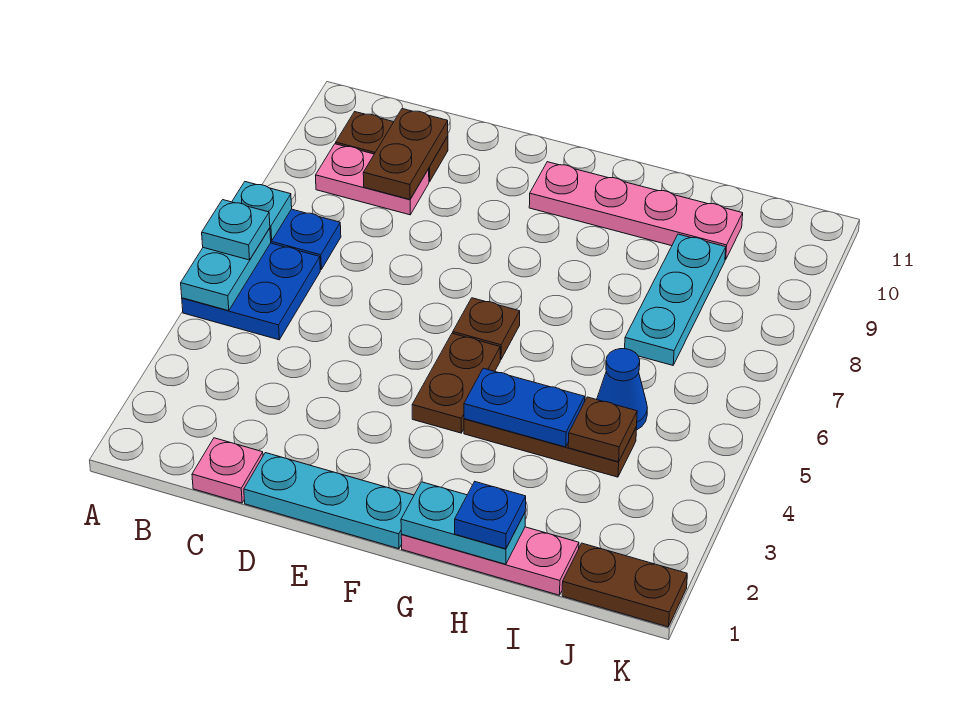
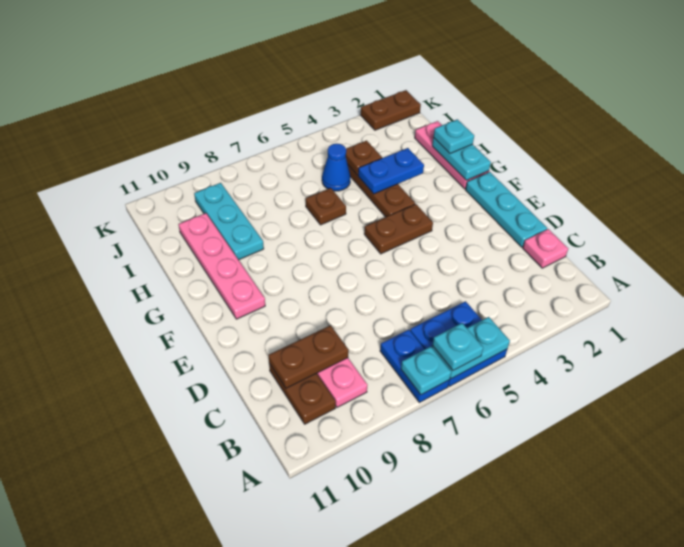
brown 1x1 plate [453,298,520,360] -> brown 1x1 plate moved to [306,188,346,225]
blue 1x2 plate [464,368,585,447] -> blue 1x2 plate turned to [358,148,424,194]
blue 1x1 plate [455,482,526,549] -> cyan 1x1 plate [433,119,474,153]
cyan 1x3 plate [625,234,726,365] -> cyan 1x3 plate turned to [194,183,264,260]
brown 1x2 plate [562,543,687,627] -> brown 1x2 plate turned to [361,90,421,130]

